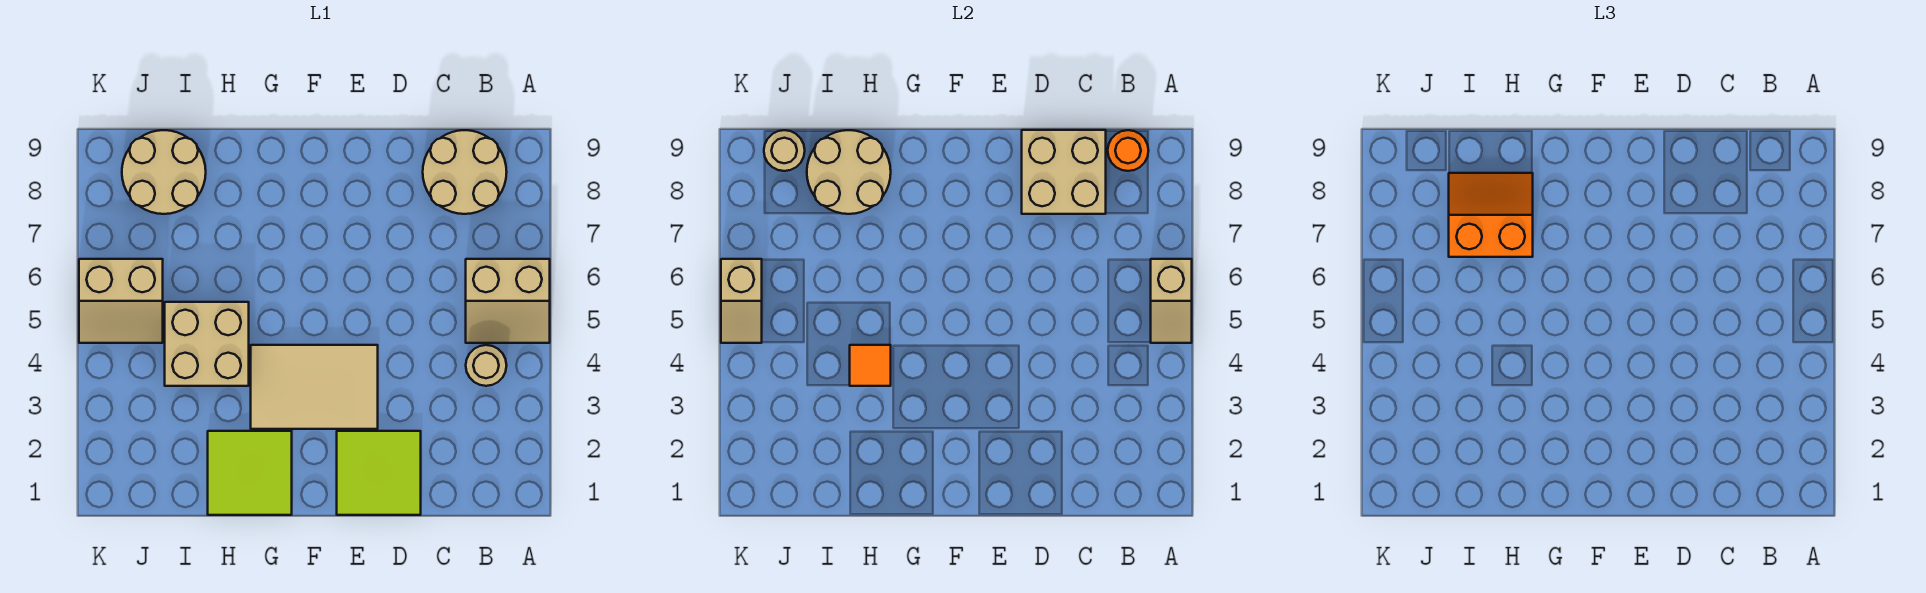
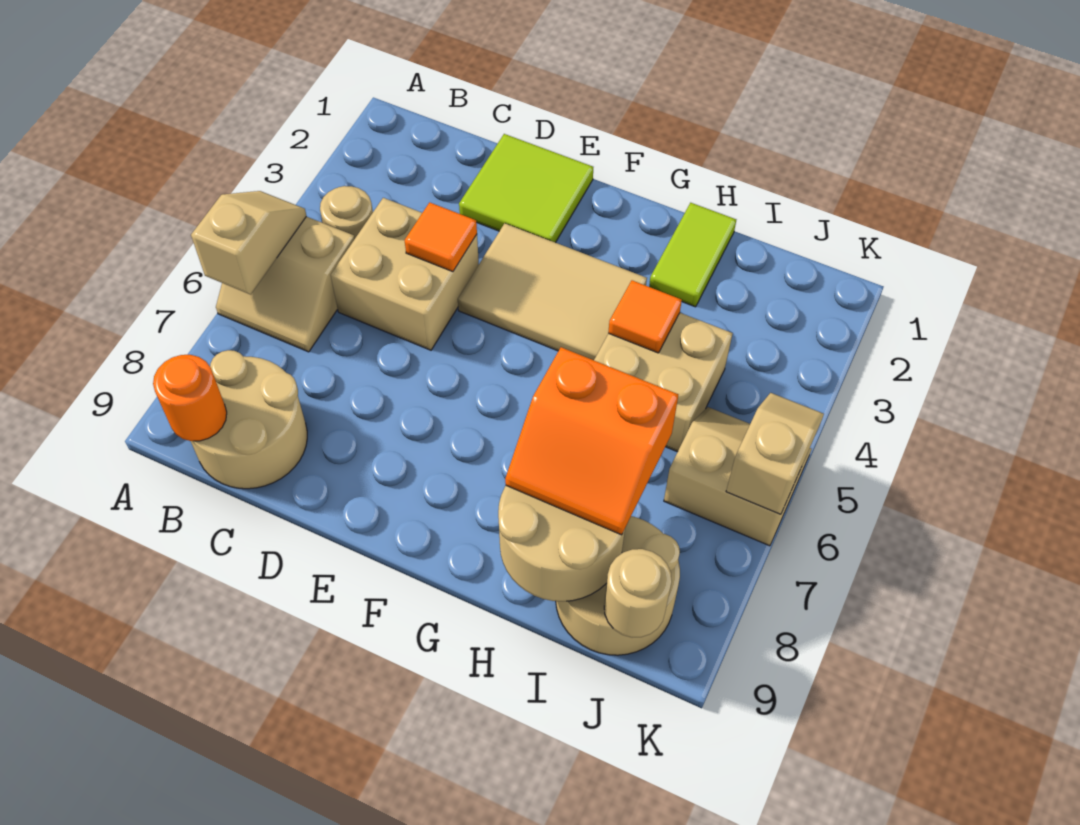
tan 2x2 slope [466,259,550,343] -> tan 2x2 slope turned to [216,217,355,352]
tan 2x2 brick [1022,130,1106,214] -> tan 2x2 brick moved to [330,198,479,350]
none -> orange 1x1 tile [405,202,477,272]
lime 2x2 tile [208,431,292,515] -> lime 1x2 tile [649,203,736,307]

